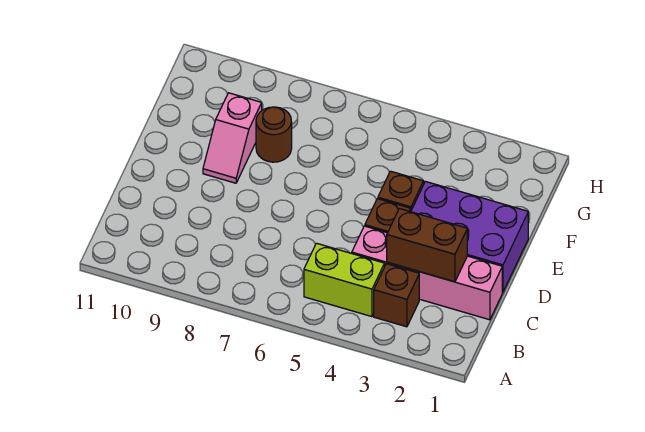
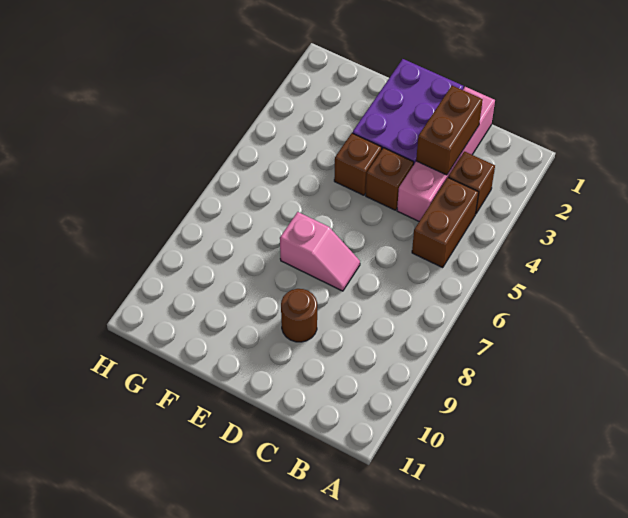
lime 1x2 brick [304,243,385,317] -> brown 1x2 brick [412,178,479,267]
pink 1x2 slope [203,93,262,183] -> pink 1x2 slope moved to [280,212,360,291]
brown 1x1 round brick [256,107,292,162] -> brown 1x1 round brick moved to [281,289,317,342]

